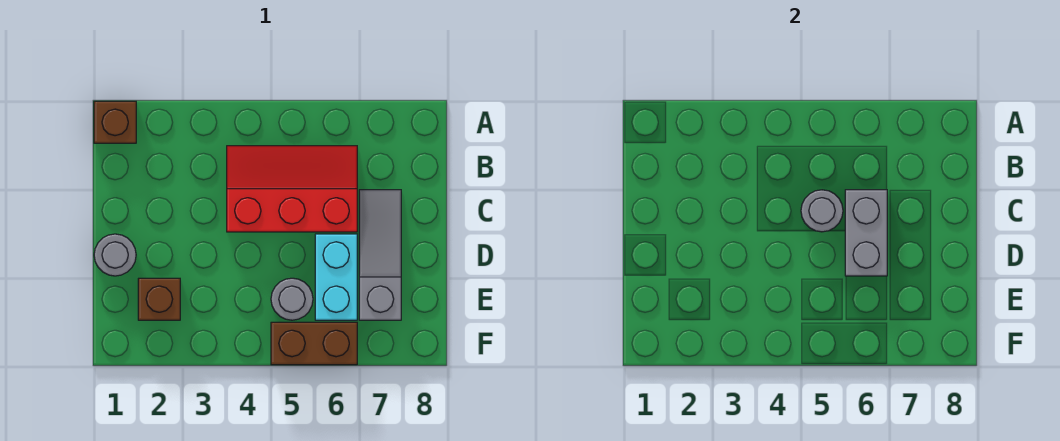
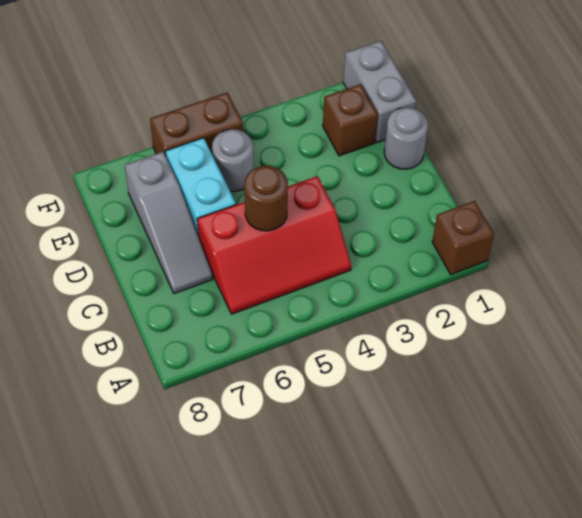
grey 1x1 round brick [801,190,843,232] -> brown 1x1 round brick [244,166,288,231]
grey 1x2 brick [845,190,887,276] -> grey 1x2 brick moved to [343,41,416,142]

